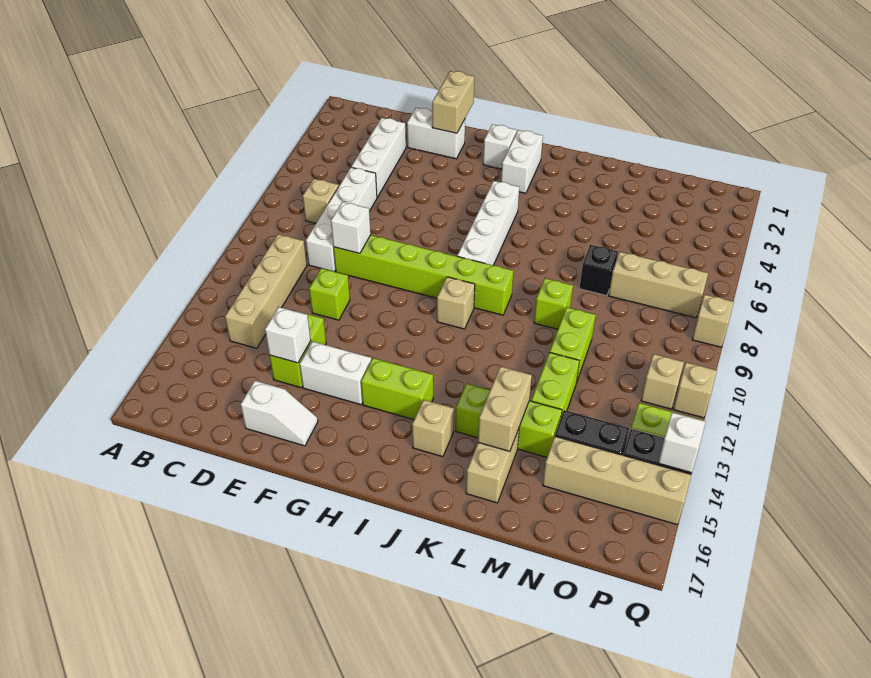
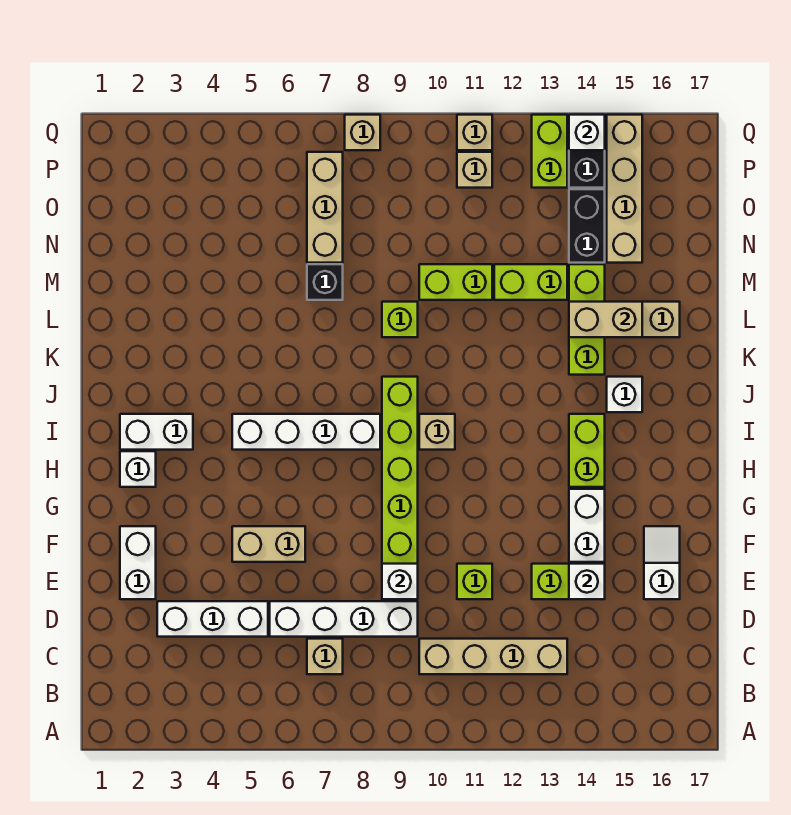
tan 1x2 brick [432,71,474,133] -> tan 1x2 brick moved to [232,526,305,562]
tan 1x1 brick [412,400,454,457] -> white 1x1 brick [607,377,642,412]

